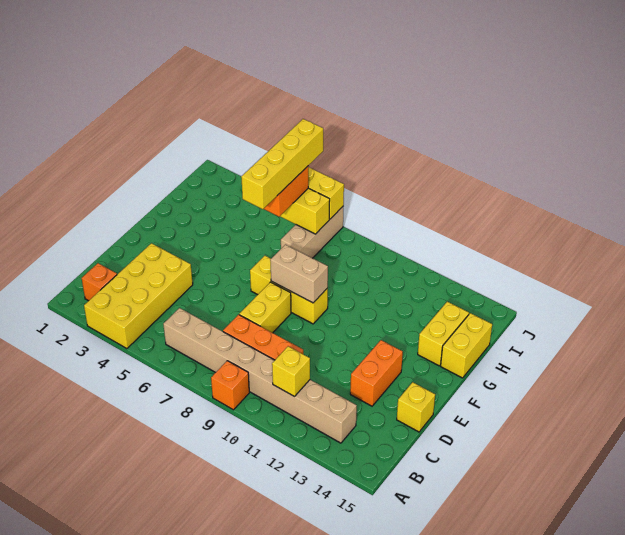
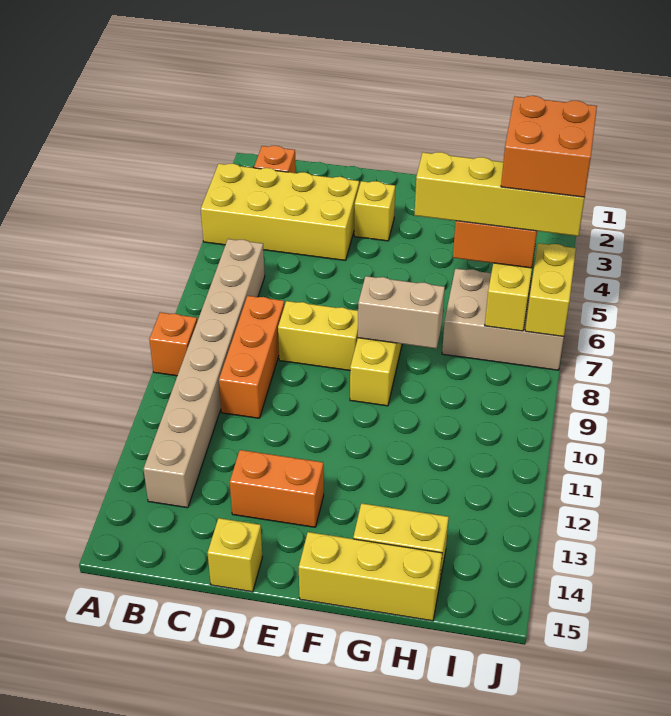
yellow 1x1 brick [272,346,310,397] -> yellow 1x1 brick moved to [354,181,395,241]
tan 1x2 brick [270,245,328,303] -> tan 1x2 brick turned to [358,276,445,349]
yellow 1x2 brick [441,313,492,378] -> yellow 1x3 brick [299,532,442,621]
tan 1x3 brick [281,206,344,258] -> tan 2x3 brick [442,269,564,370]
none -> orange 2x2 brick [501,96,597,197]

